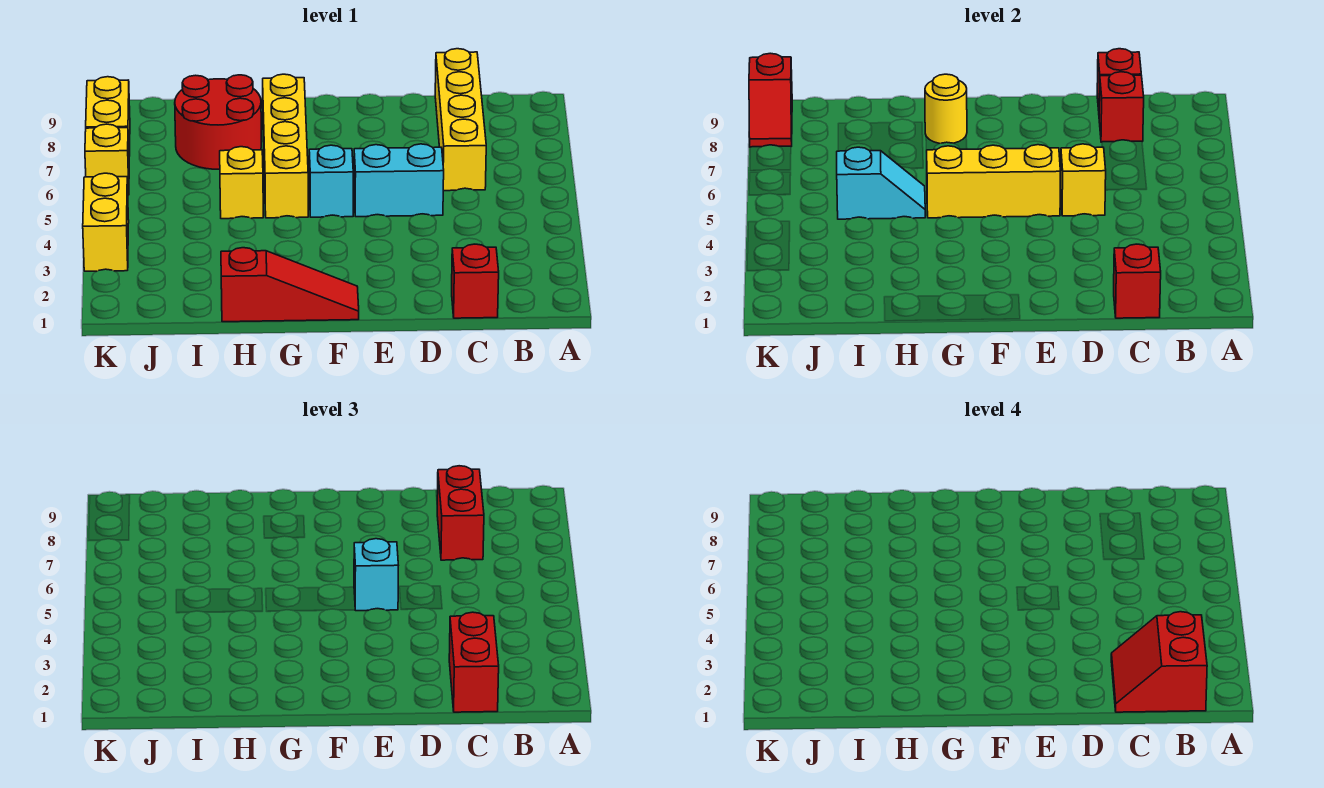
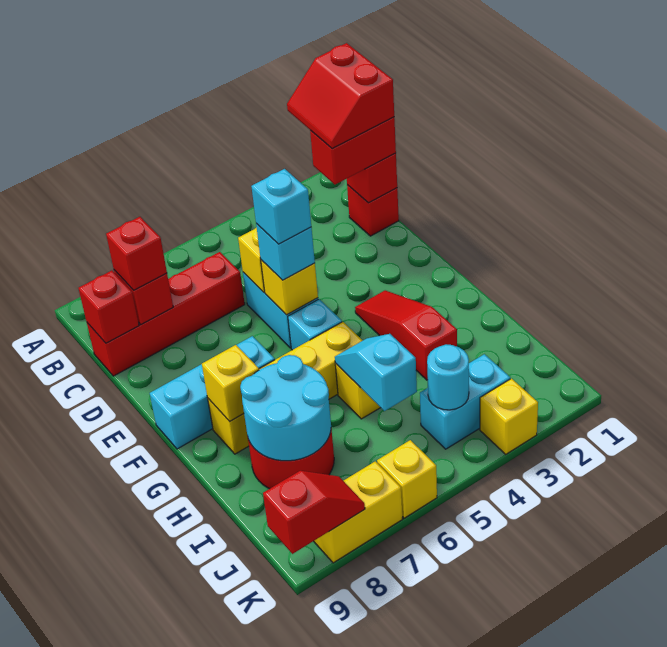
red 2x2 slope [1111,612,1207,712] -> red 2x2 slope turned to [287,43,394,149]
yellow 1x4 brick [435,49,486,191] -> red 1x4 brick [87,252,245,376]
red 1x2 brick [437,466,484,560] -> red 1x1 brick [106,217,167,290]
yellow 1x3 brick [926,145,1061,218] -> yellow 1x1 brick [261,260,318,315]
none -> cyan 1x1 brick [251,169,311,244]
red 1x3 slope [221,248,359,322] -> red 1x3 slope moved to [355,290,457,380]
none -> cyan 1x3 brick [150,336,275,449]
yellow 1x1 round brick [925,74,967,144] -> yellow 1x1 brick [202,345,259,421]
none -> cyan 2x2 round brick [240,355,331,461]
none -> cyan 1x2 brick [420,354,510,449]
none -> cyan 1x1 round brick [427,344,469,410]
yellow 1x2 brick [83,173,129,271] -> yellow 1x1 brick [480,379,538,454]

